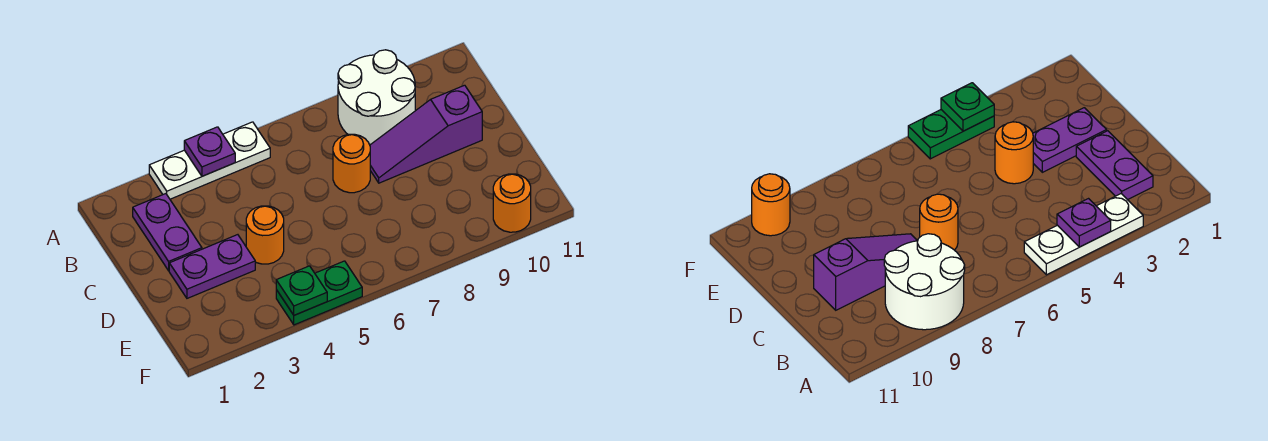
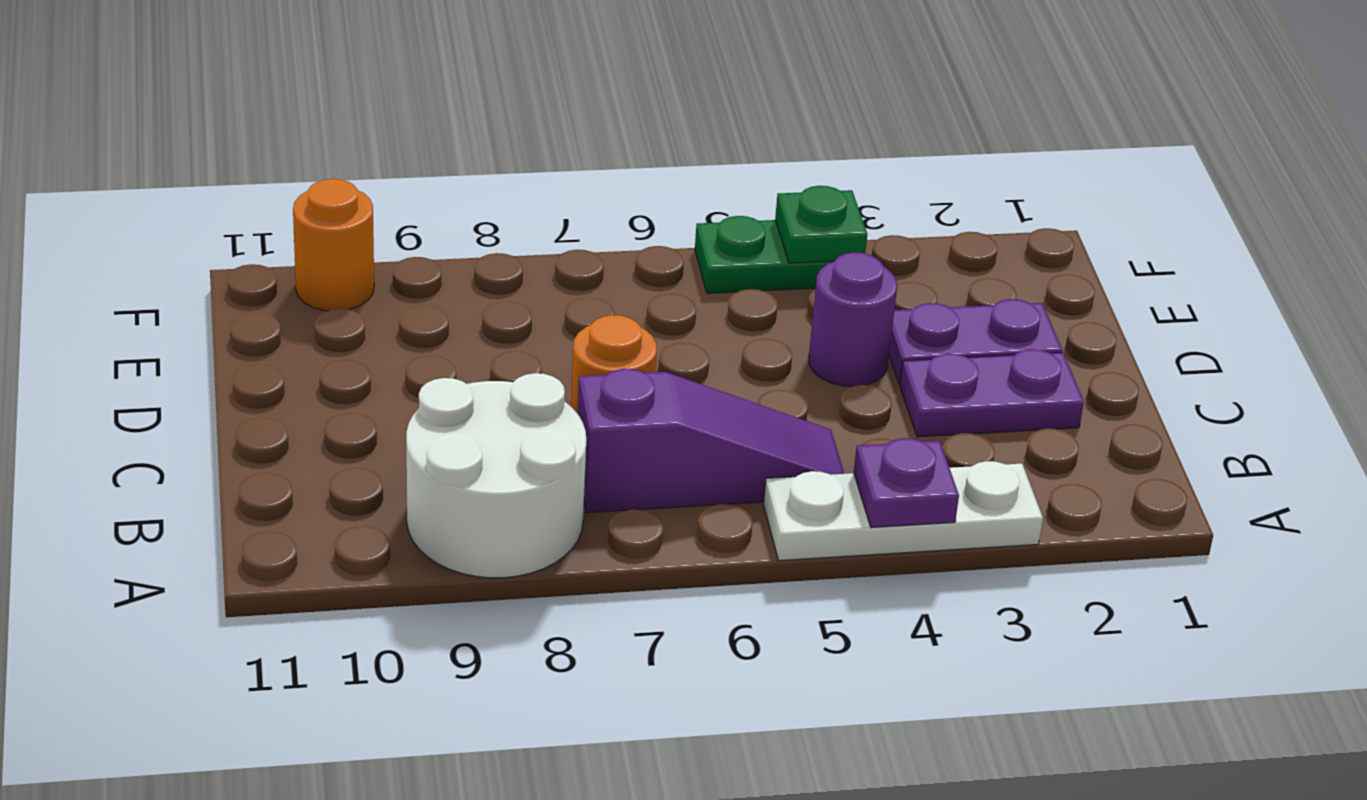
purple 1x2 plate [133,194,202,271] -> purple 1x2 plate turned to [900,349,1084,437]
purple 1x3 slope [370,85,482,183] -> purple 1x3 slope moved to [578,369,845,513]
orange 1x1 round brick [246,206,284,264] -> purple 1x1 round brick [809,252,897,386]

